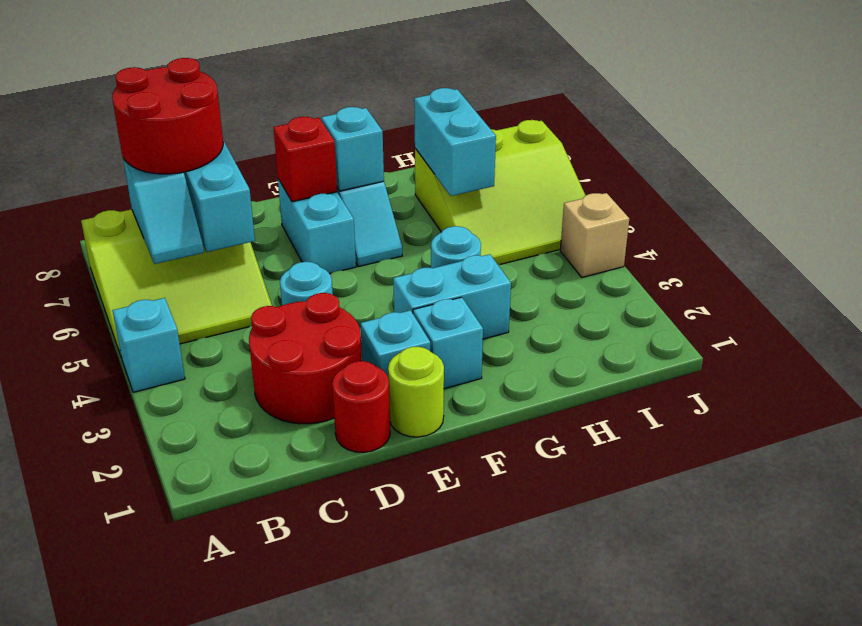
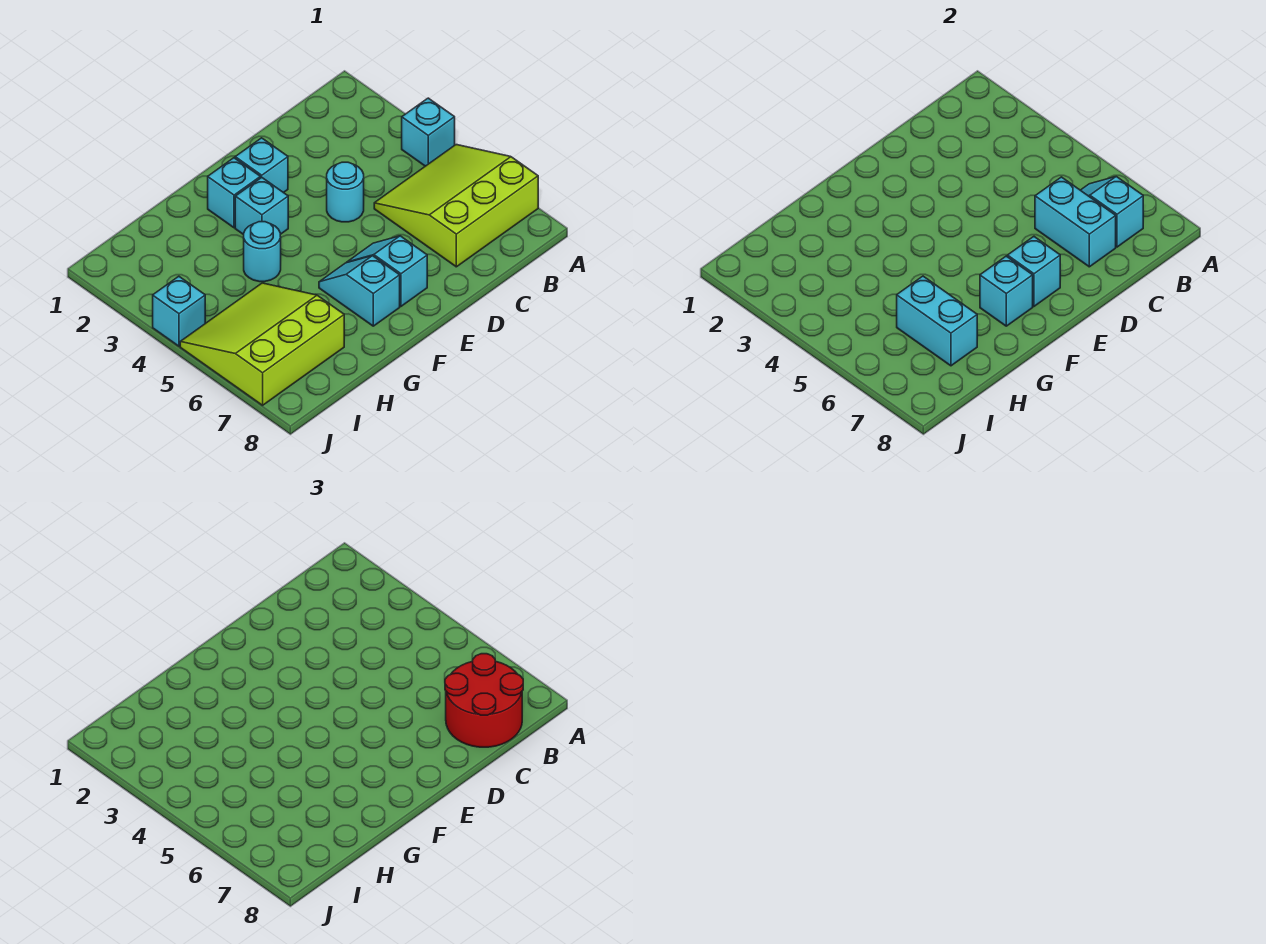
red 2x2 round brick [249,293,362,424] -> none
red 1x1 round brick [332,361,390,453] -> none
lime 1x1 round brick [388,347,444,437] -> none
cyan 1x2 brick [278,179,356,274] -> cyan 1x2 slope [348,236,427,306]
red 1x1 brick [274,117,337,202] -> cyan 1x1 brick [1008,237,1060,306]
cyan 1x2 brick [393,254,511,339] -> cyan 1x1 brick [235,178,288,235]
tan 1x1 brick [560,193,629,277] -> cyan 1x1 brick [153,276,205,346]

